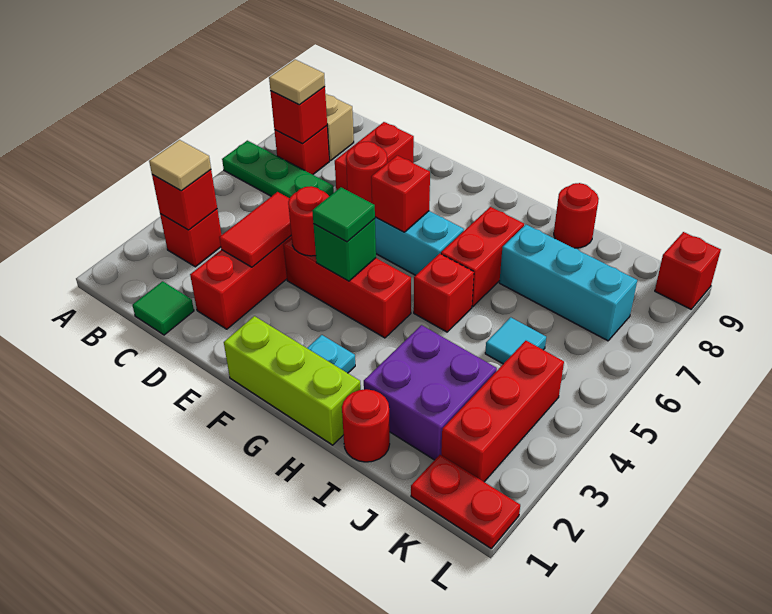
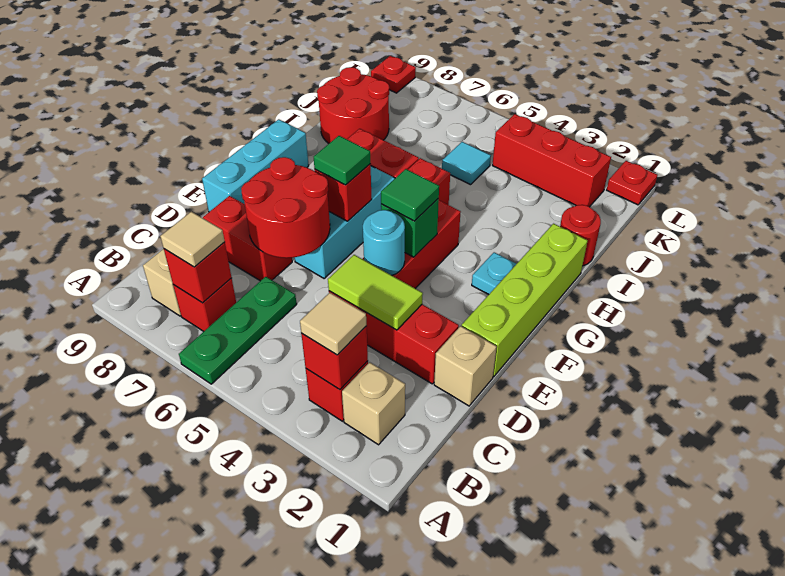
none -> tan 1x1 brick [342,362,405,445]
green 1x1 tile [132,281,194,335] -> green 1x1 tile moved to [314,136,370,185]
none -> tan 1x1 brick [434,326,497,406]
red 1x2 tile [219,192,291,267] -> lime 1x2 tile [328,255,423,330]
red 1x1 round brick [288,186,329,256] -> cyan 1x1 round brick [363,210,405,275]
red 1x1 round brick [346,141,387,203] -> red 2x2 round brick [241,157,330,258]
lime 1x3 brick [224,316,361,445] -> lime 1x4 brick [462,224,588,377]
purple 2x2 brick [364,325,497,460] -> none
cyan 1x3 brick [499,225,637,341] -> cyan 1x3 brick moved to [202,119,309,212]
red 1x1 round brick [554,183,599,248] -> red 2x2 round brick [317,67,389,143]
red 1x2 plate [411,455,520,548] -> red 1x1 plate [607,161,657,205]
red 1x1 brick [655,232,721,309] -> red 1x1 plate [371,56,416,93]

